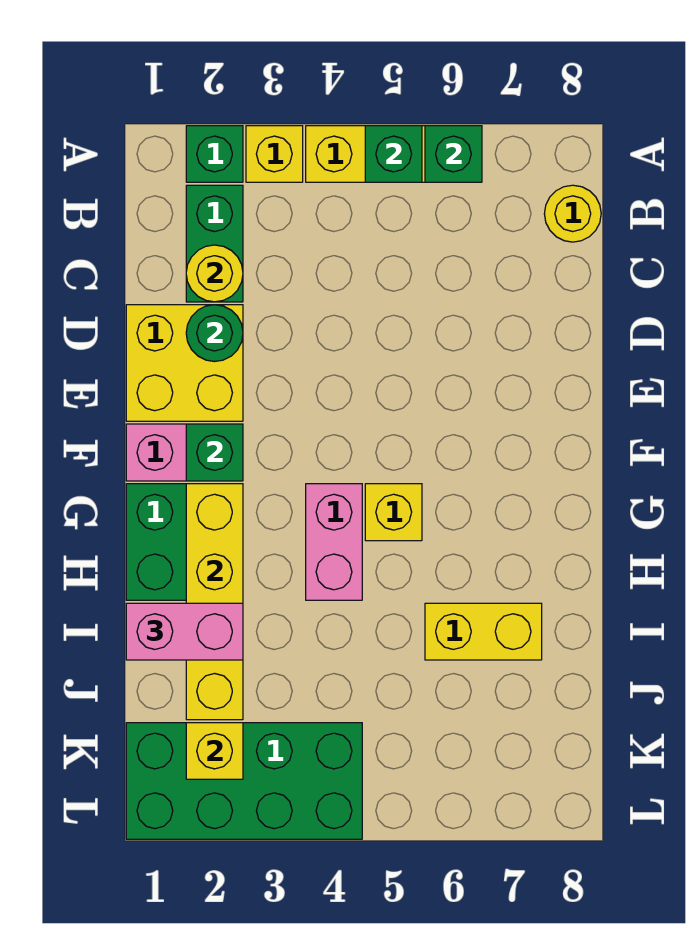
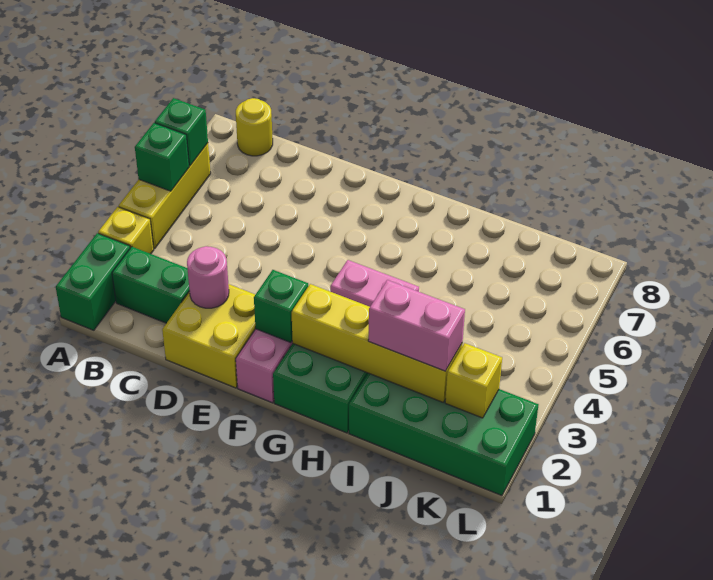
green 1x1 brick [186,126,243,182] -> green 1x2 brick [56,233,130,330]
yellow 1x1 round brick [186,245,243,302] -> none
green 1x1 round brick [186,305,243,362] -> pink 1x1 round brick [187,246,229,308]
yellow 1x1 brick [365,484,422,541] -> none
pink 1x2 brick [126,603,243,660] -> pink 1x2 brick turned to [368,280,465,371]
yellow 1x2 brick [425,603,542,660] -> none
green 2x4 brick [126,723,362,839] -> green 2x4 brick turned to [349,373,539,495]

